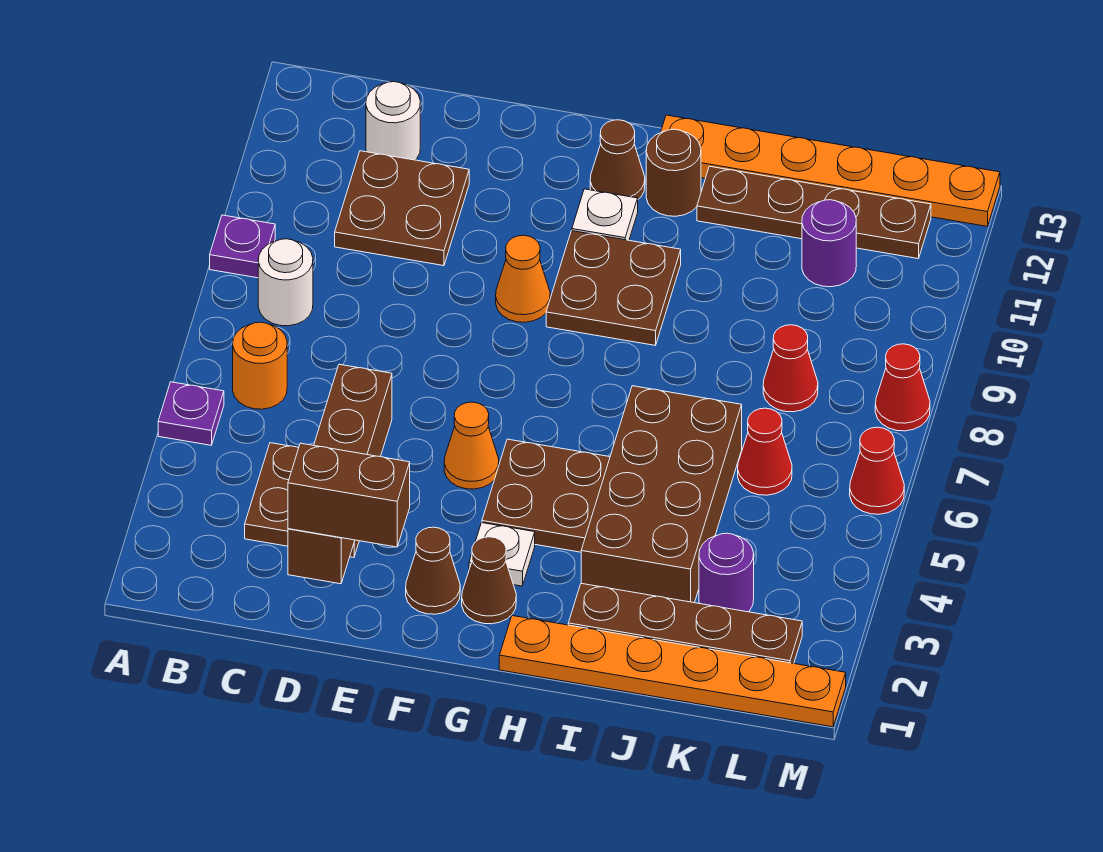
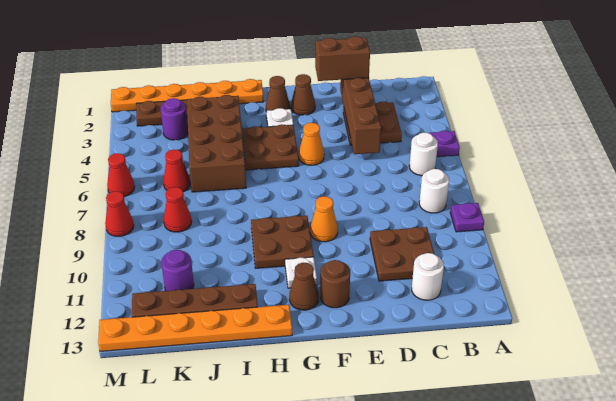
orange 1x1 round brick [233,322,287,409] -> white 1x1 round brick [409,133,438,176]
brown 1x1 round brick [646,129,701,216] -> brown 1x1 round brick moved to [320,260,350,308]

